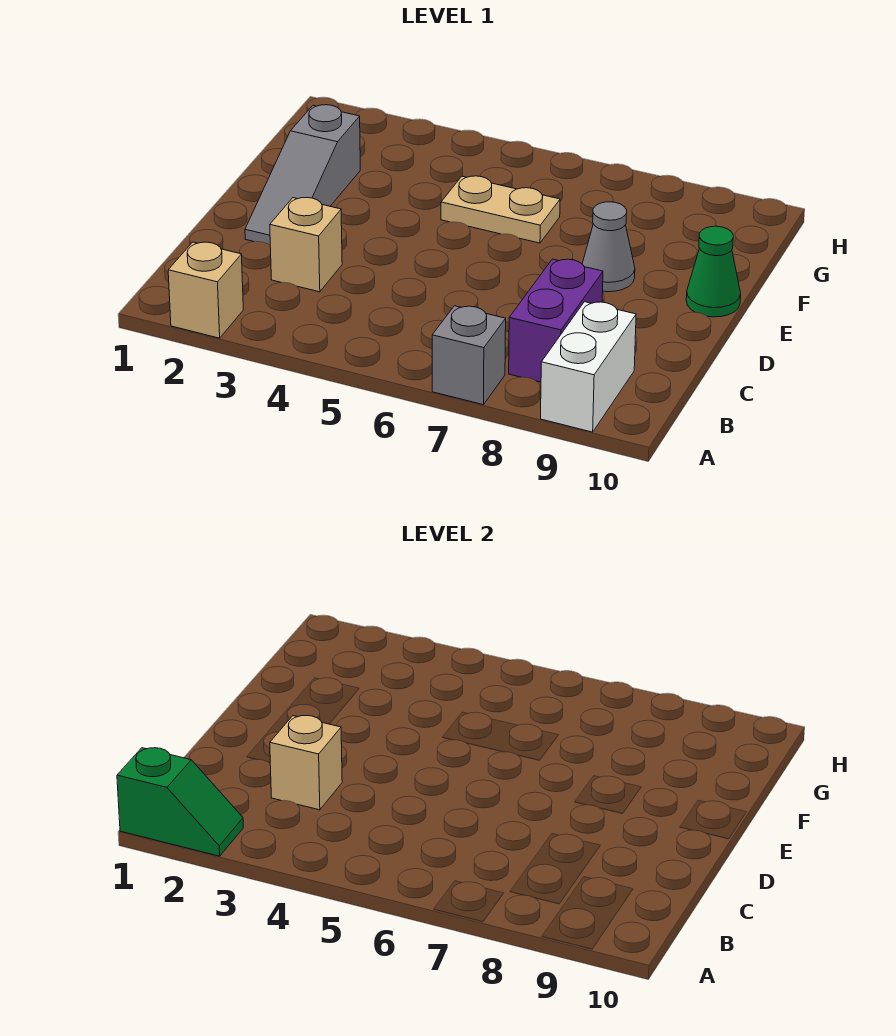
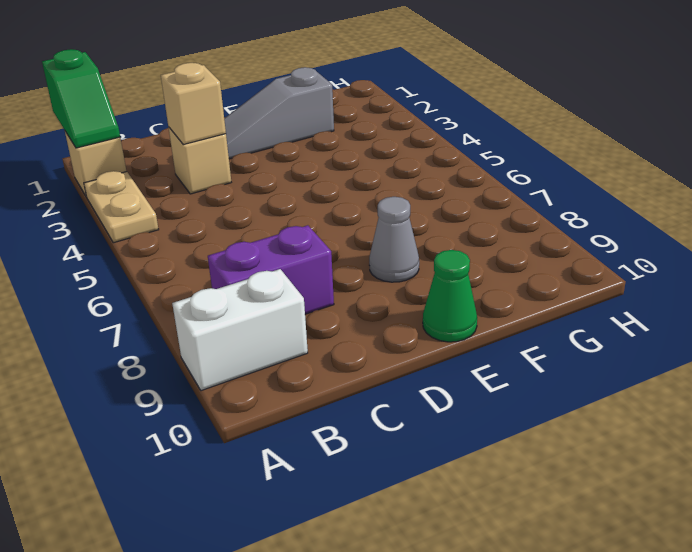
grey 1x1 brick [432,306,506,405] -> none
tan 1x2 plate [441,176,560,243] -> tan 1x2 plate moved to [84,171,159,243]

